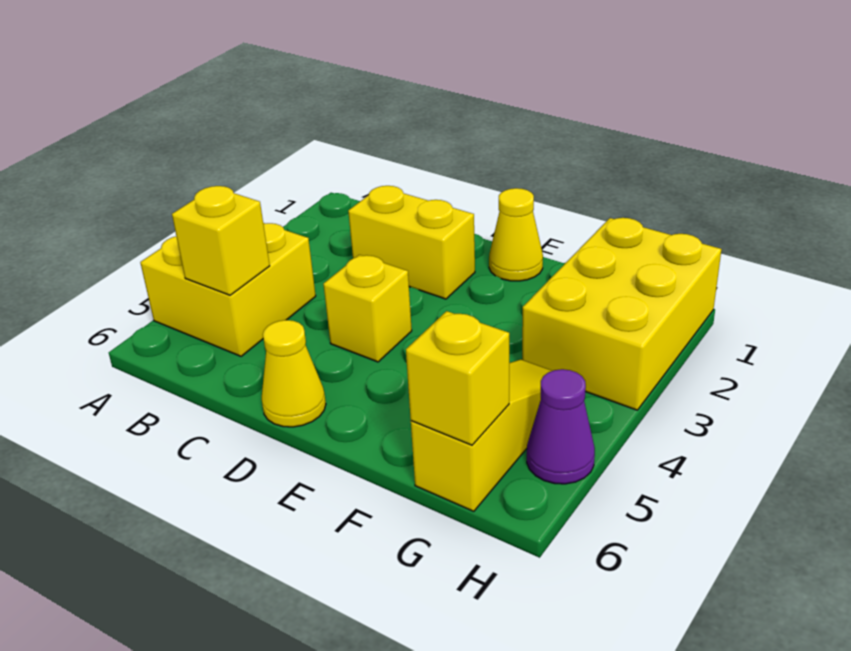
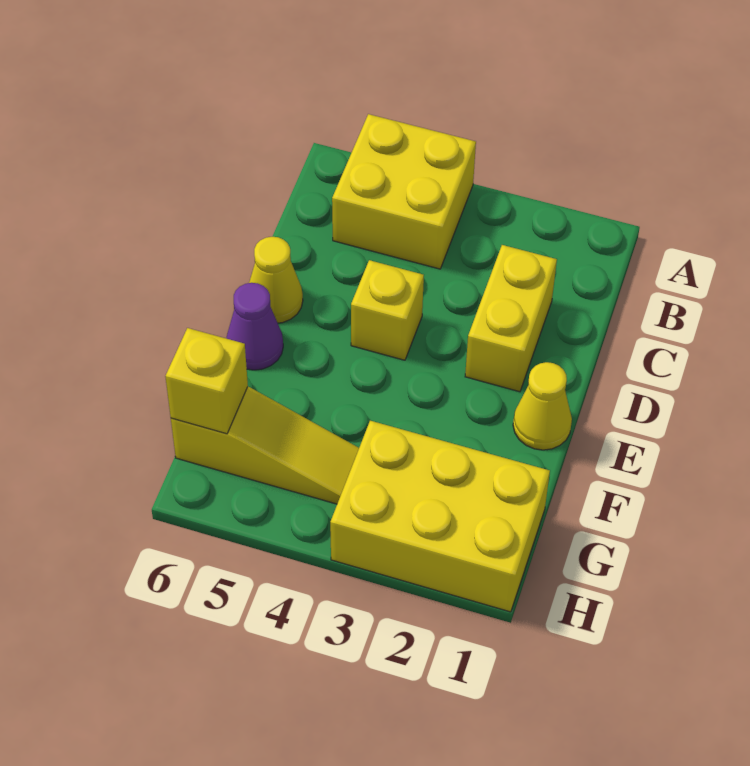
yellow 1x1 brick [172,186,270,295] -> none
purple 1x1 cone [527,369,595,484] -> purple 1x1 cone moved to [226,283,283,370]

